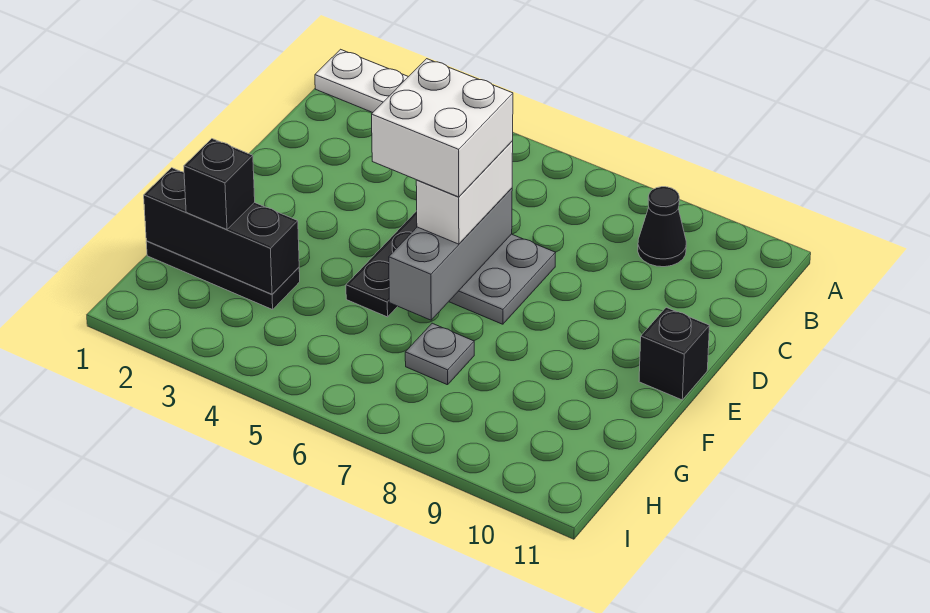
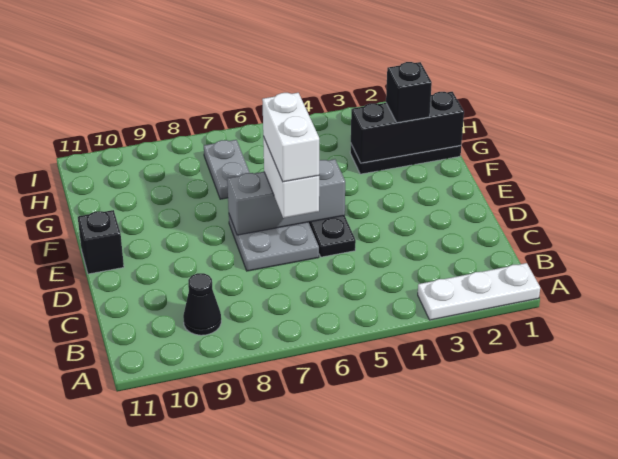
white 2x2 brick [372,59,513,197] -> white 1x2 brick [262,93,319,182]
grey 1x3 brick [389,188,512,320] -> grey 1x3 brick turned to [227,159,345,235]
grey 1x1 plate [405,323,474,385] -> grey 1x2 plate [204,140,250,199]

